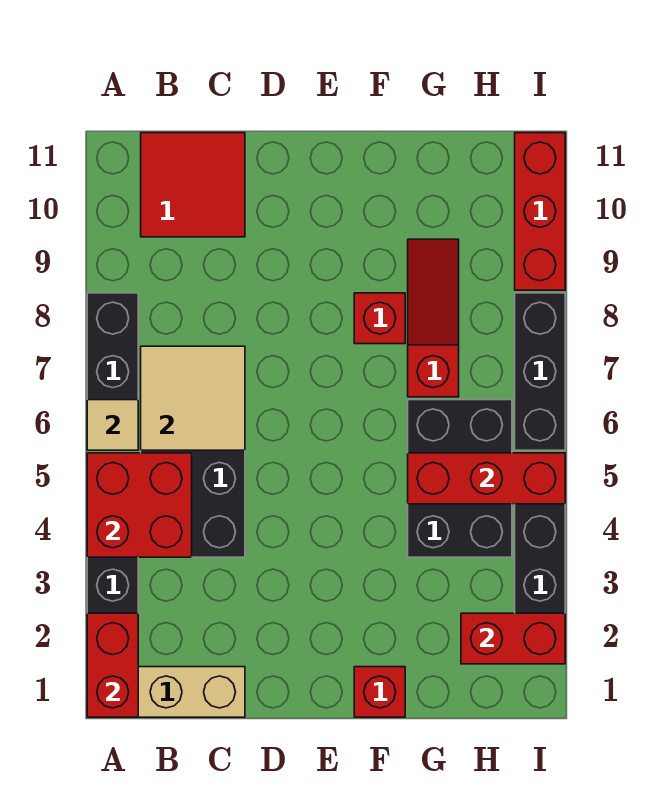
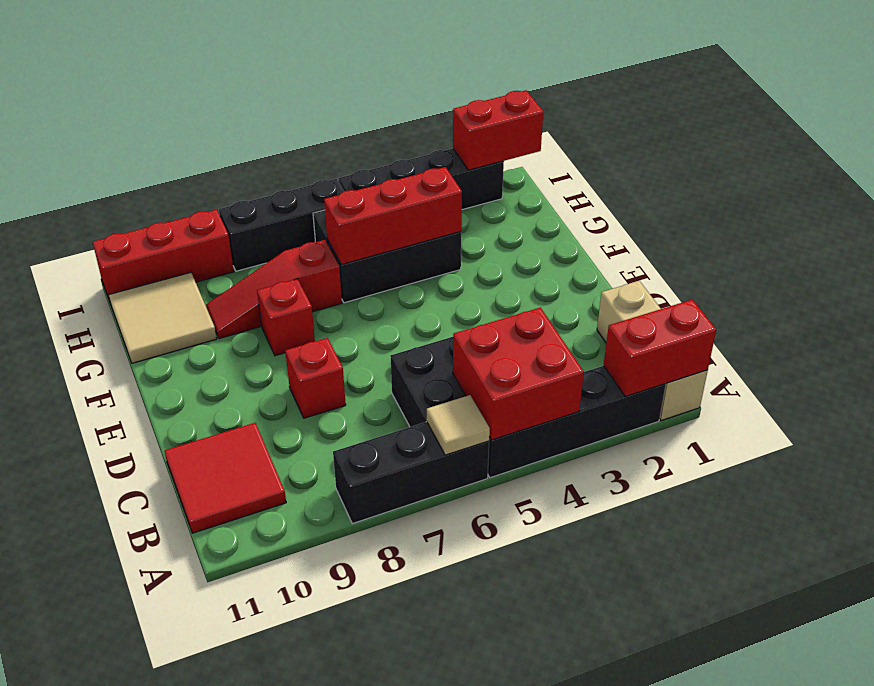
tan 2x2 tile [141,346,245,450] -> tan 2x2 tile moved to [109,272,217,363]
red 1x1 brick [354,667,405,717] -> red 1x1 brick moved to [285,338,346,418]
red 1x3 brick [408,453,565,504] -> red 1x3 brick turned to [324,167,462,264]
red 1x2 brick [461,613,565,664] -> red 1x2 brick turned to [453,90,543,170]

